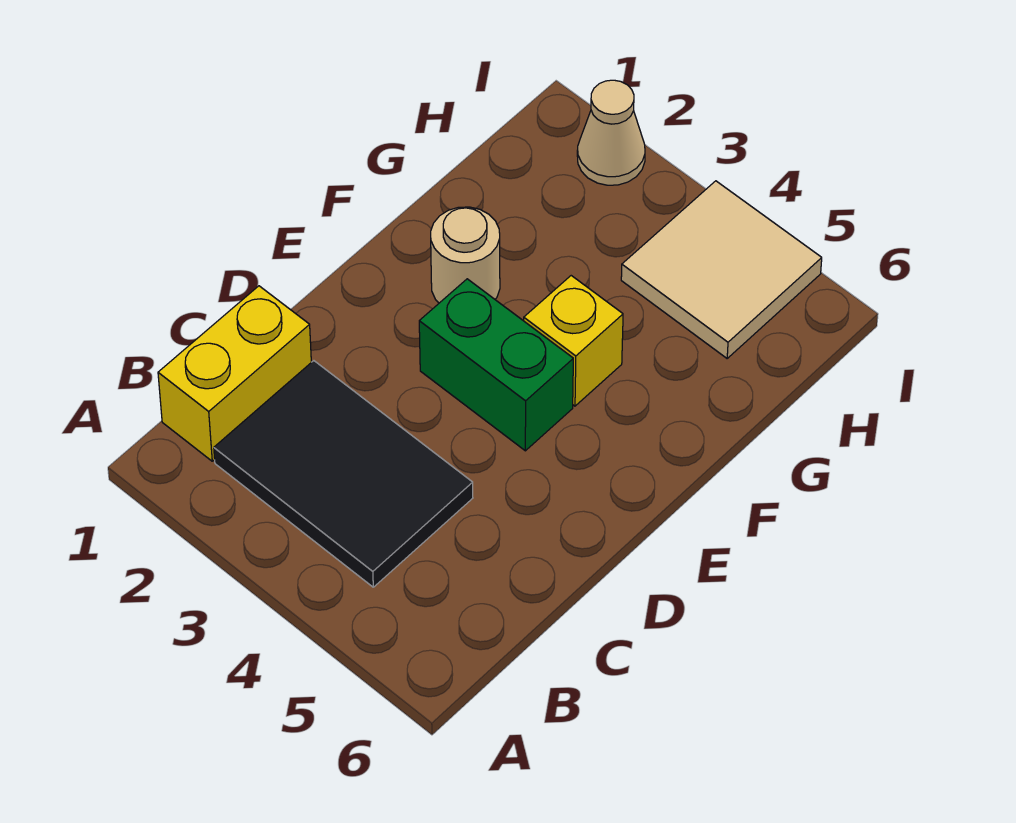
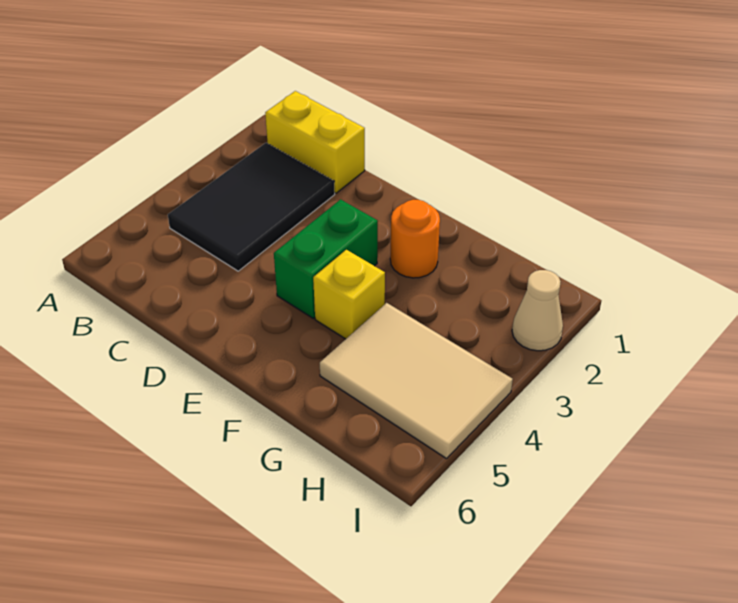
tan 1x1 round brick [431,207,500,303] -> orange 1x1 round brick [390,200,440,278]
tan 2x2 tile [621,181,822,358] -> tan 2x3 tile [320,303,513,459]

